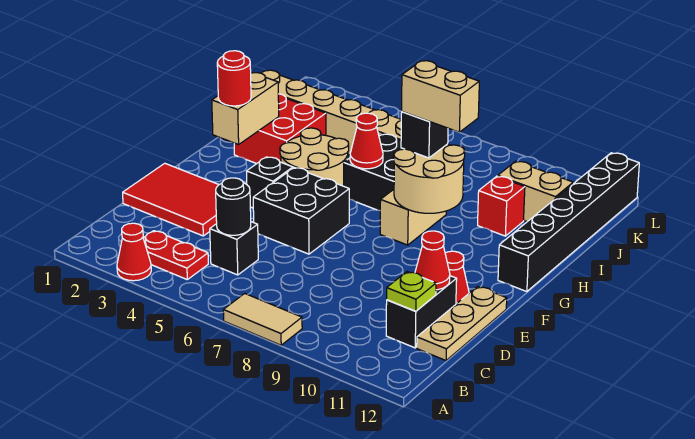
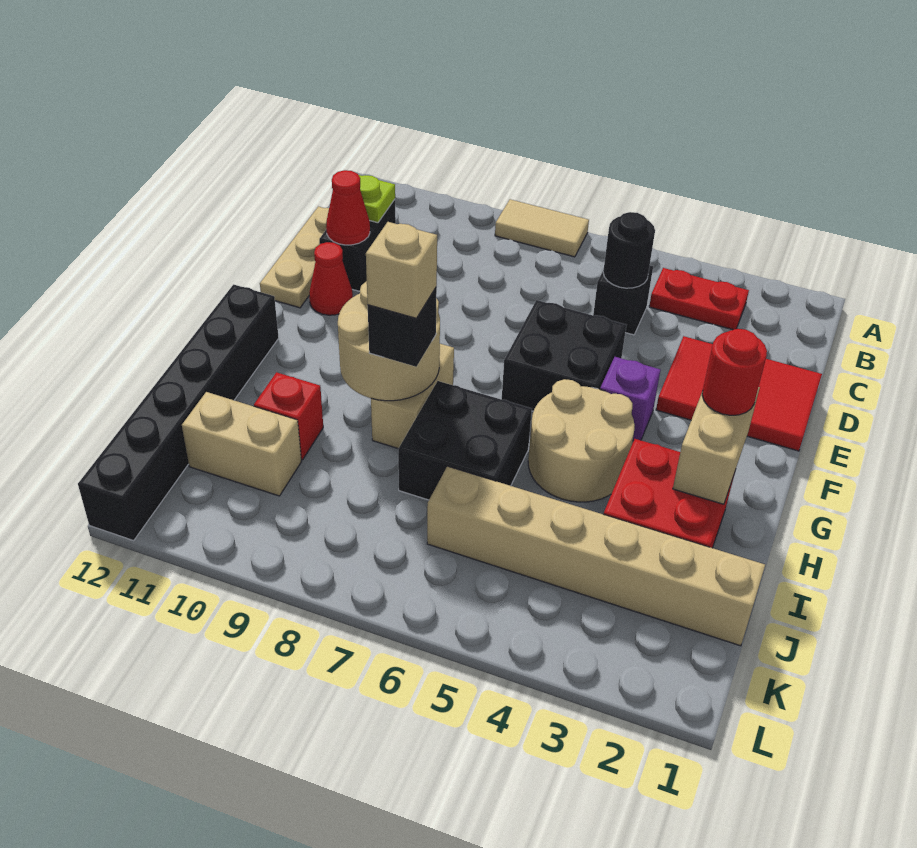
red 1x1 cone [117,223,151,281] -> none
black 1x1 brick [247,157,293,208] -> purple 1x1 brick [600,357,660,441]
red 1x1 cone [350,113,383,169] -> none
tan 1x2 brick [402,61,479,132] -> tan 1x1 brick [366,222,437,318]

